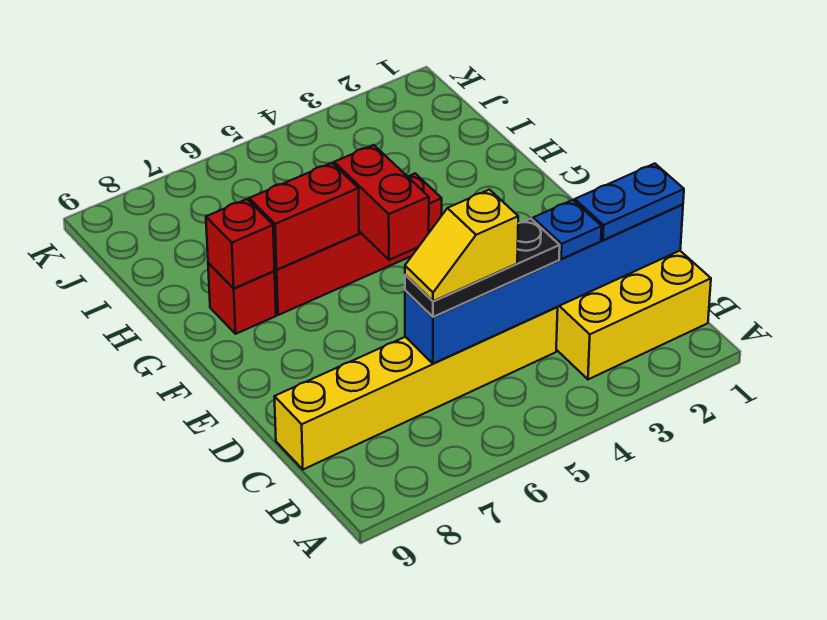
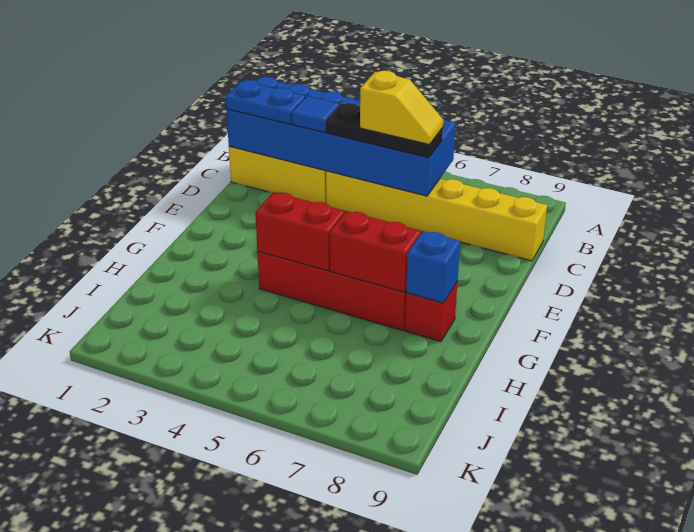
blue 1x6 brick [405,204,683,364] -> blue 2x6 brick [226,77,456,196]
blue 1x1 plate [533,200,602,259] -> blue 1x1 tile [291,96,339,132]
red 1x2 brick [334,145,429,260] -> red 1x2 brick turned to [255,192,345,271]
red 1x1 brick [206,199,275,288] -> blue 1x1 brick [406,231,460,303]

